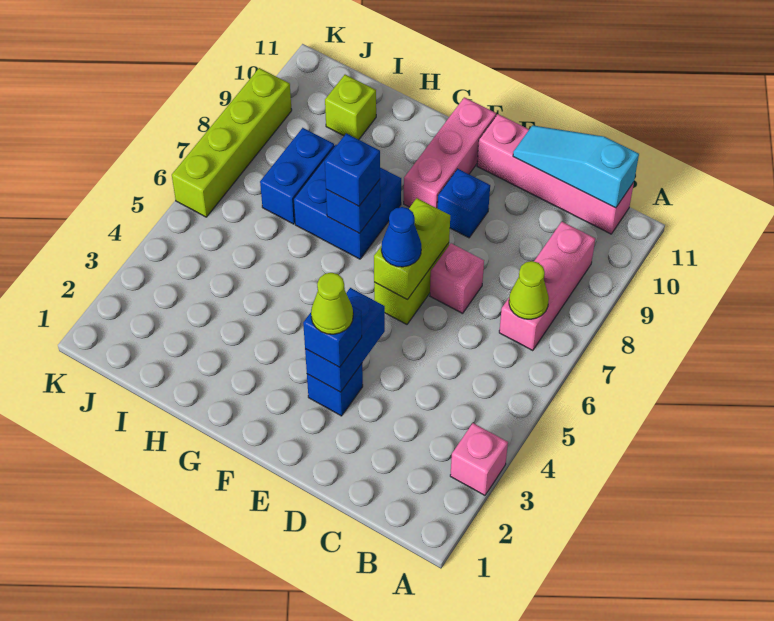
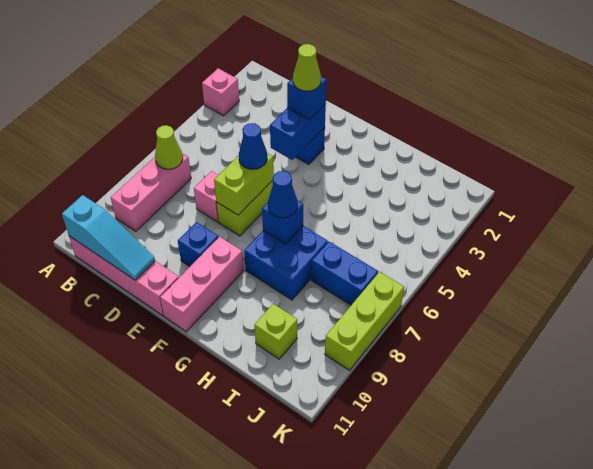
blue 1x1 brick [325,133,380,206] -> blue 1x1 cone [268,171,298,218]
blue 1x2 brick [260,128,334,224] -> blue 1x2 brick turned to [311,242,378,305]
lime 1x4 brick [172,68,292,217] -> lime 1x3 brick [325,272,404,370]

